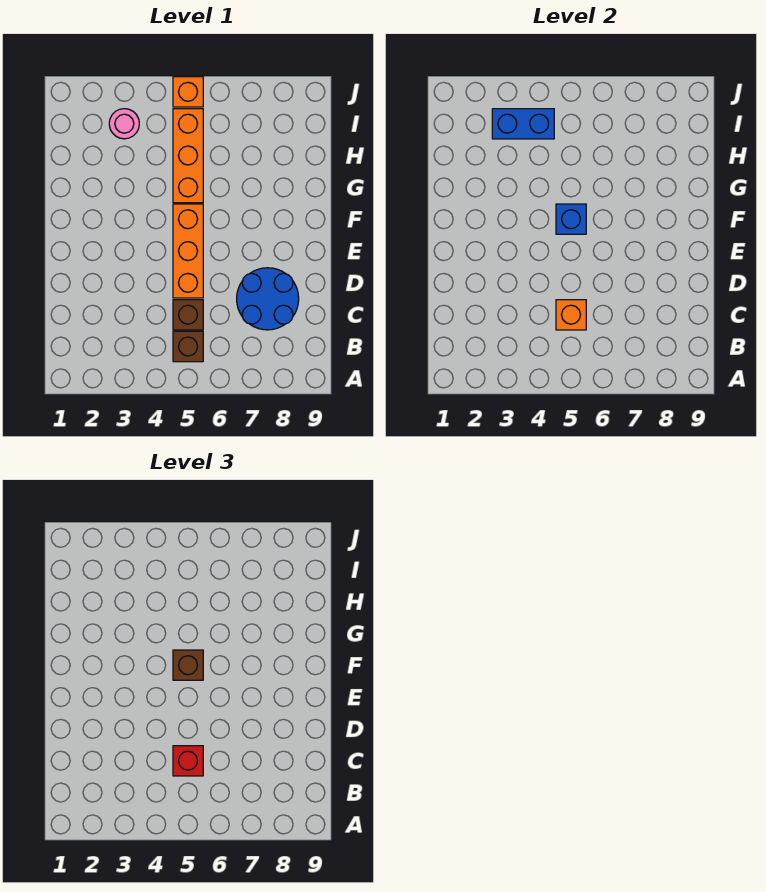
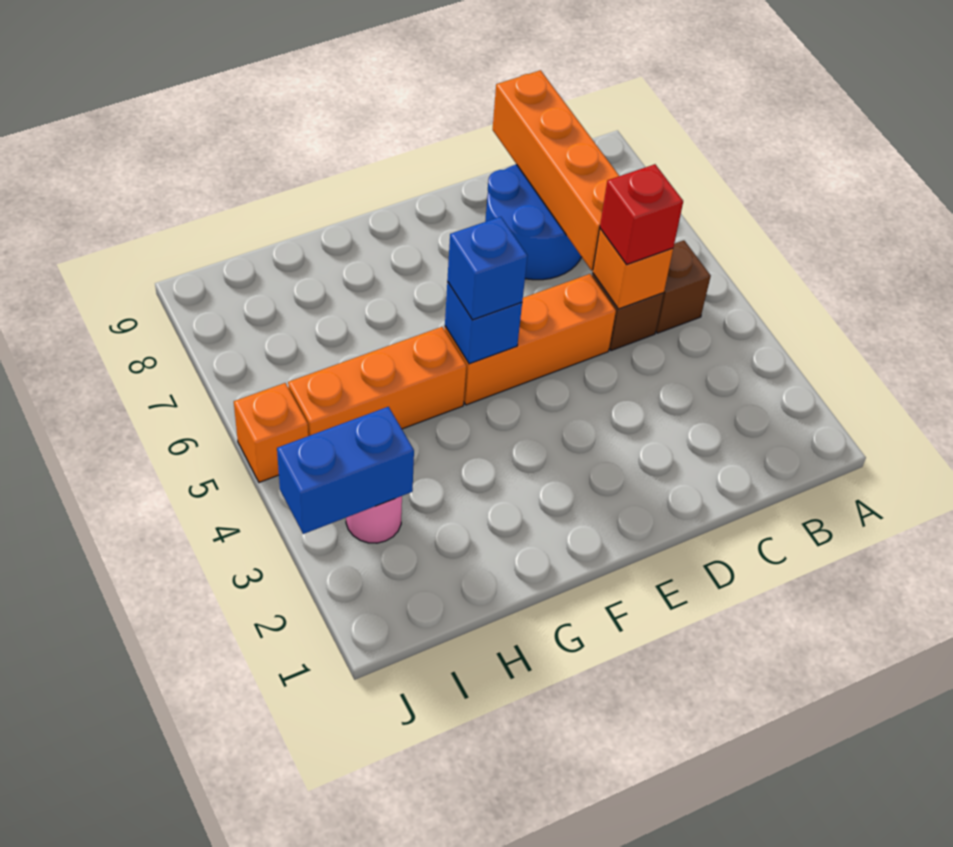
none -> orange 1x4 brick [493,70,619,271]
brown 1x1 brick [173,650,203,680] -> blue 1x1 brick [447,217,527,320]
blue 1x2 brick [492,109,554,139] -> blue 1x2 brick turned to [277,407,414,534]

